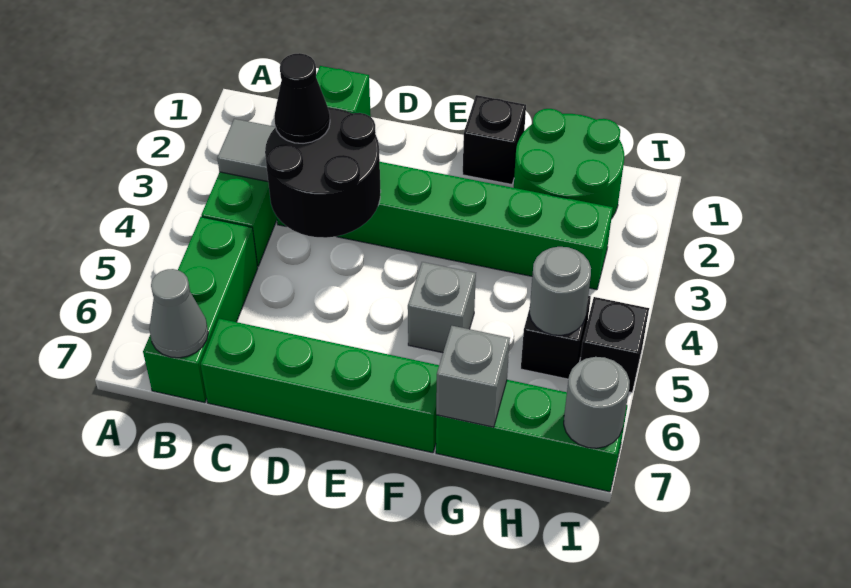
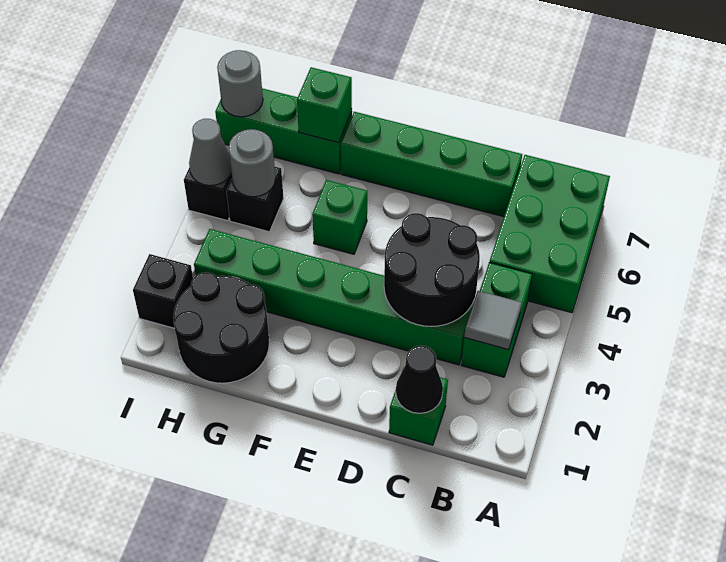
green 1x3 brick [143,217,258,403] -> green 2x3 brick [489,155,610,313]
grey 1x1 cone [149,269,208,358] -> grey 1x1 cone moved to [189,119,232,186]
black 1x1 cone [274,53,330,143] -> black 1x1 cone moved to [396,346,443,413]
black 1x1 brick [463,95,526,184] -> black 1x1 brick moved to [133,254,193,328]
grey 1x1 brick [408,262,476,353] -> green 1x1 brick [312,180,367,254]
green 2x2 round brick [514,109,624,219] -> black 2x2 round brick [173,272,269,383]
grey 1x1 brick [436,326,510,427] -> green 1x1 brick [297,67,352,143]

